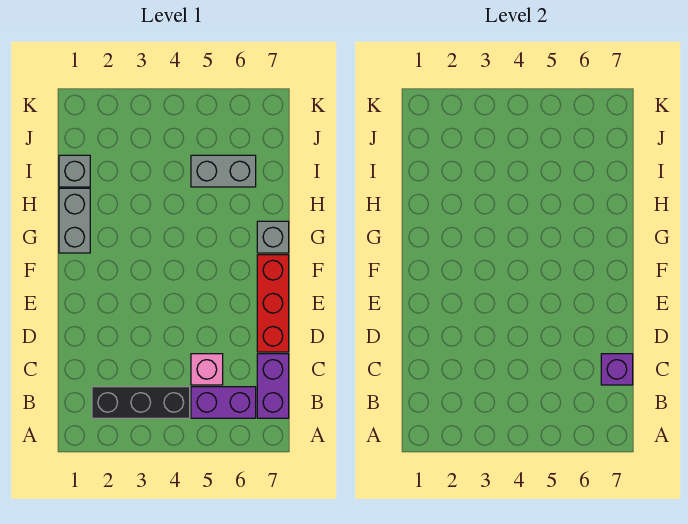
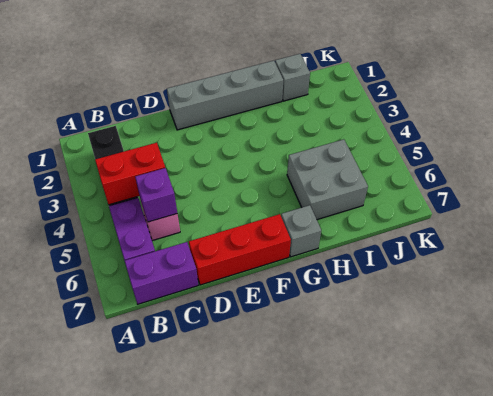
none -> red 1x2 brick [95,143,165,205]
purple 1x1 brick [601,354,633,385] -> purple 1x1 brick moved to [135,168,177,222]
grey 1x2 brick [59,188,90,253] -> grey 1x4 brick [167,61,283,130]
grey 1x2 brick [191,155,256,187] -> grey 2x2 brick [287,139,368,220]

